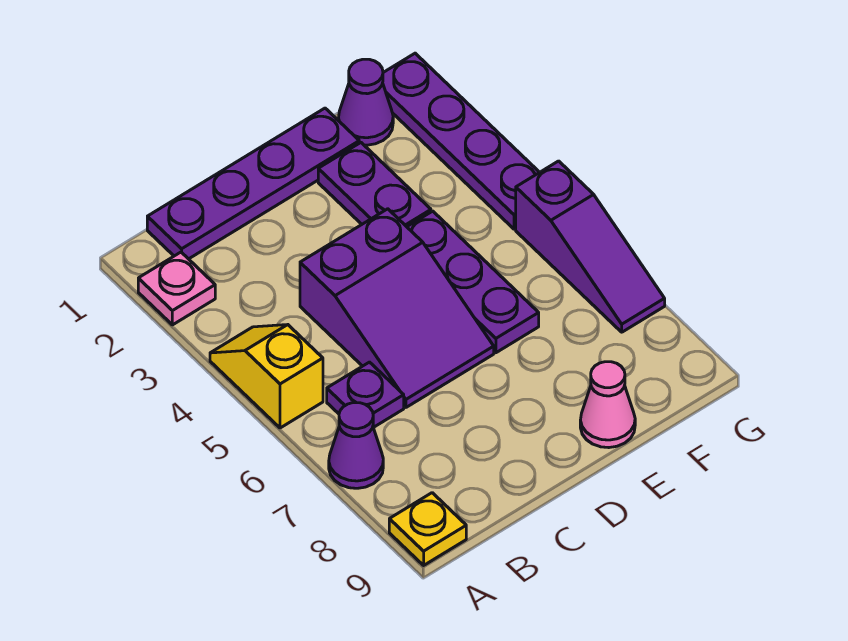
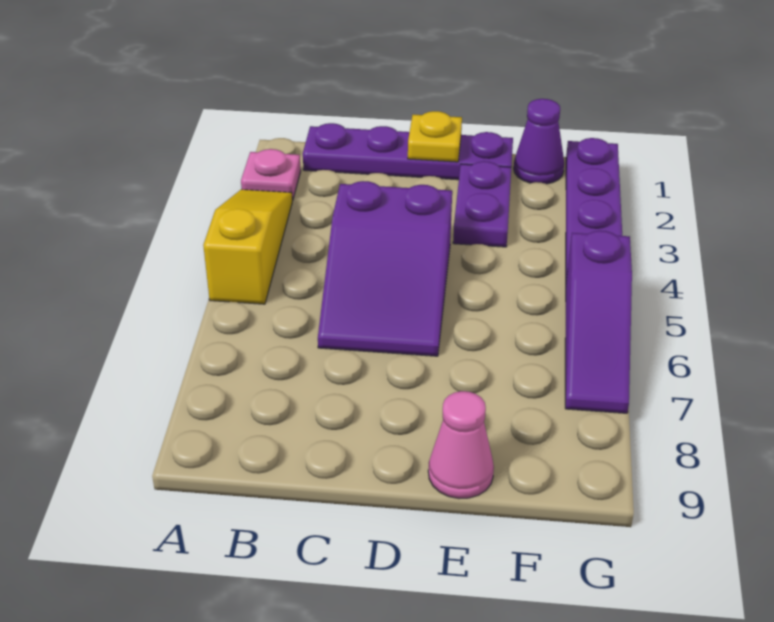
yellow 1x2 slope [210,325,323,428] -> yellow 1x3 slope [203,189,292,304]
purple 1x1 cone [329,403,383,488] -> none
yellow 1x1 plate [389,493,466,565] -> yellow 1x1 plate moved to [408,111,462,162]
purple 1x1 plate [327,362,404,427] -> none
purple 1x3 plate [407,211,539,353] -> none

